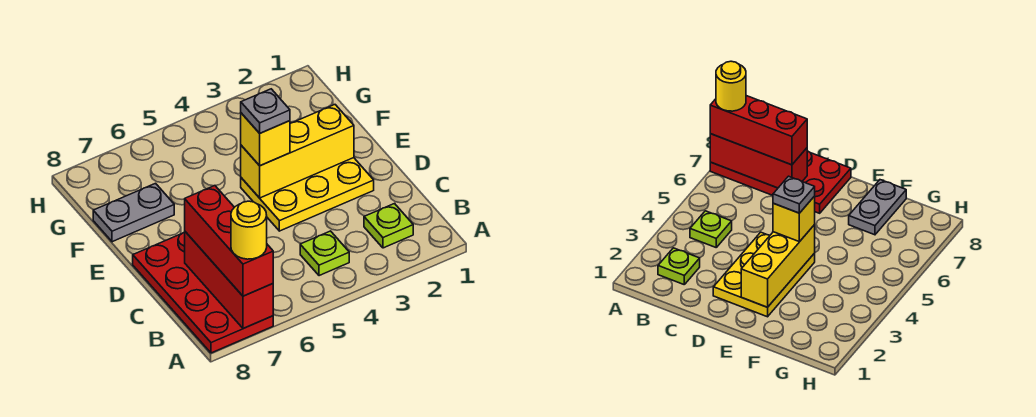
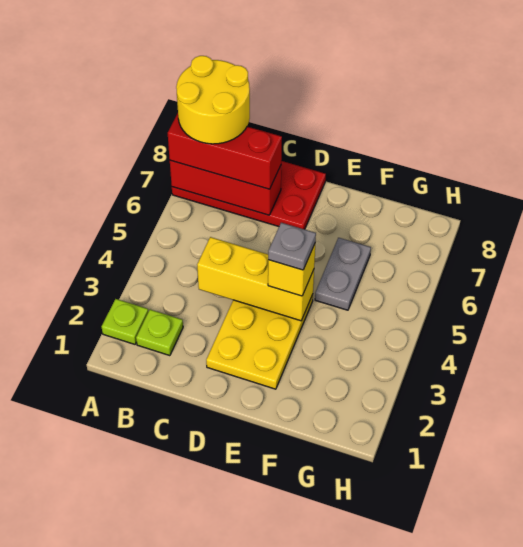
yellow 1x1 round brick [231,201,267,259] -> yellow 2x2 round brick [176,56,250,144]
lime 1x1 plate [300,231,349,276] -> lime 1x1 plate moved to [102,299,148,344]
yellow 1x3 brick [241,105,354,198] -> yellow 1x3 brick turned to [197,237,314,321]
grey 1x2 plate [93,183,174,242] -> grey 1x2 plate moved to [315,238,371,310]

